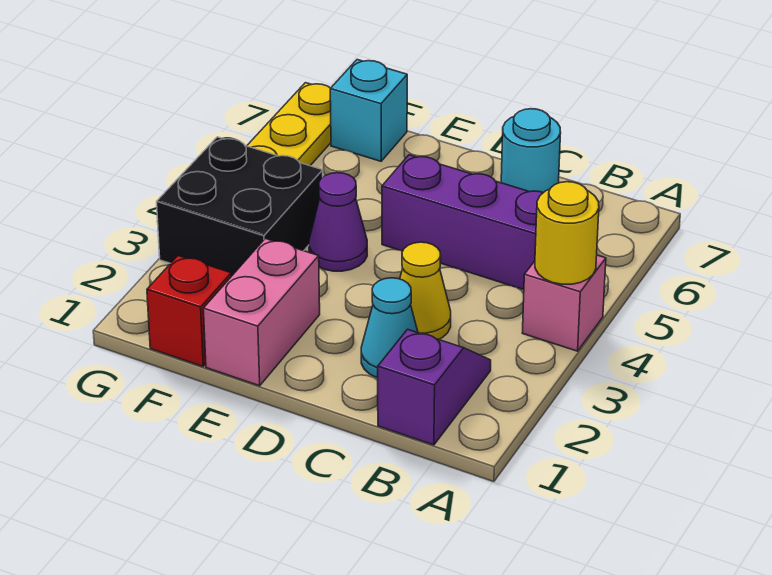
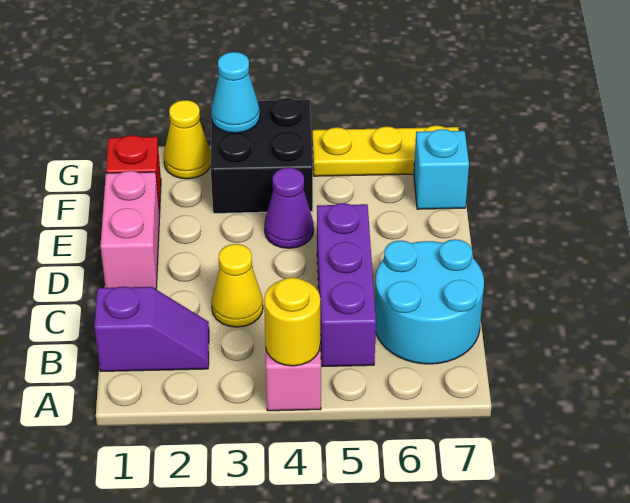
cyan 1x1 cone [361,278,418,378] -> cyan 1x1 cone moved to [211,52,260,133]
cyan 1x1 round brick [501,109,561,193] -> cyan 2x2 round brick [375,239,484,364]
pink 1x2 brick [203,238,320,386] -> pink 1x2 brick turned to [100,171,160,289]
none -> yellow 1x1 cone [164,100,211,179]

